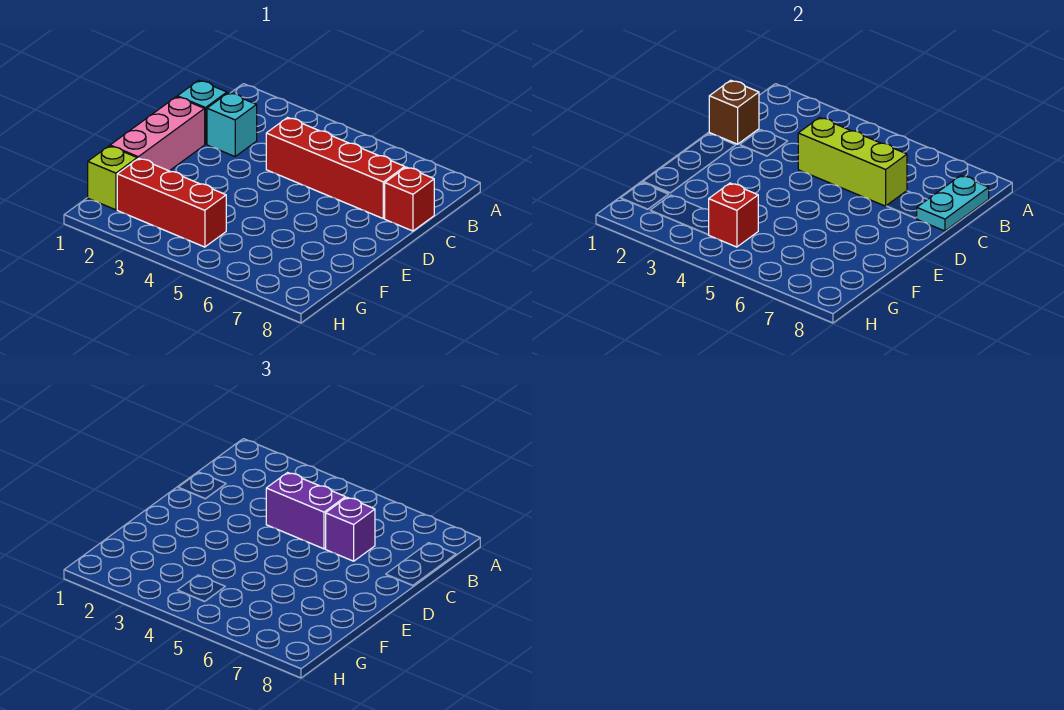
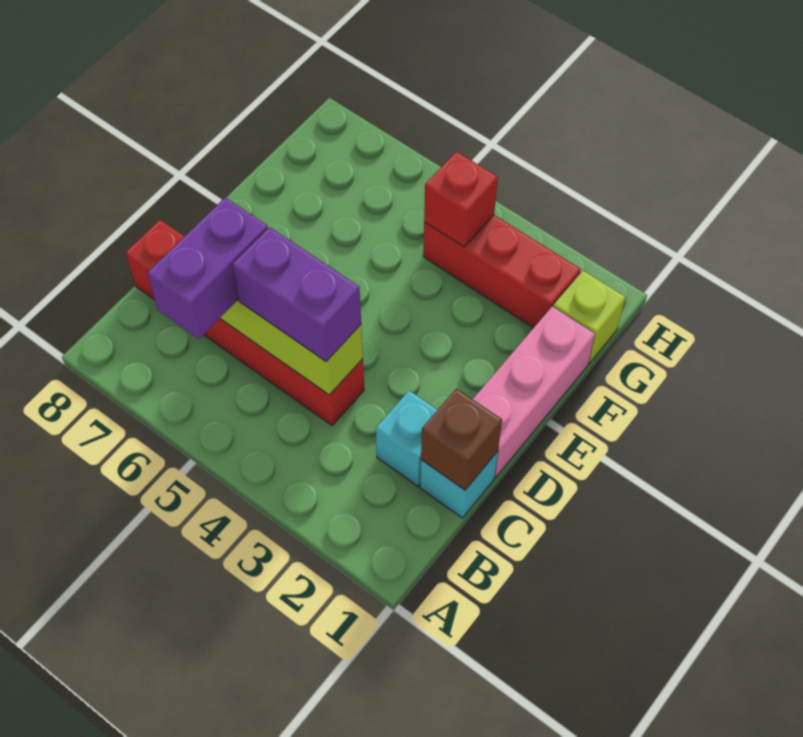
cyan 1x2 plate [917,176,989,231] -> none
purple 1x1 brick [326,497,375,561] -> purple 1x2 brick [147,197,268,339]

